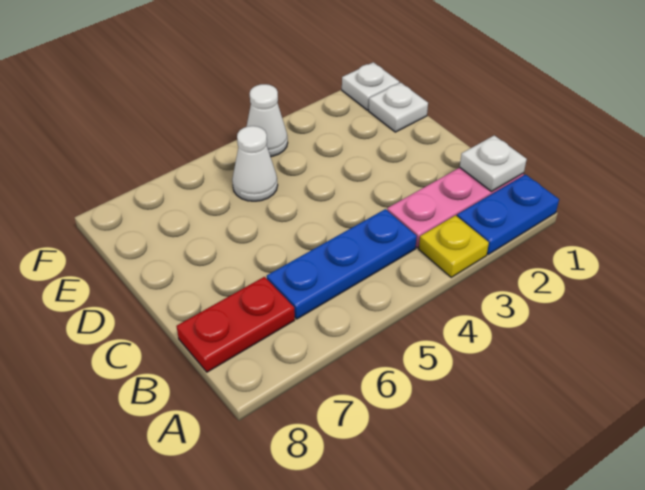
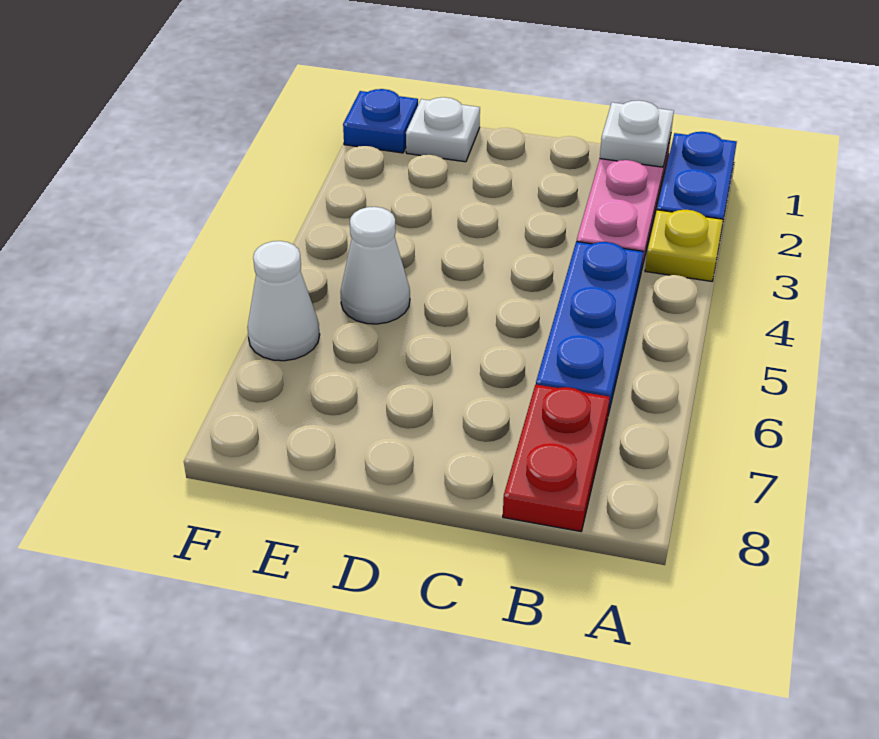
white 1x1 plate [342,62,399,110] -> blue 1x1 plate [343,89,418,153]
white 1x1 cone [247,84,288,157] -> white 1x1 cone moved to [247,241,320,361]

